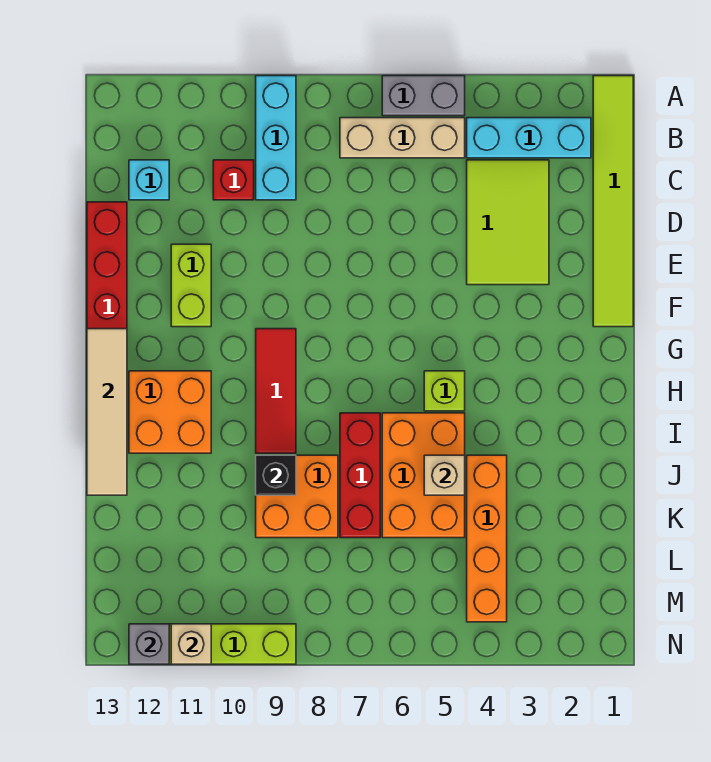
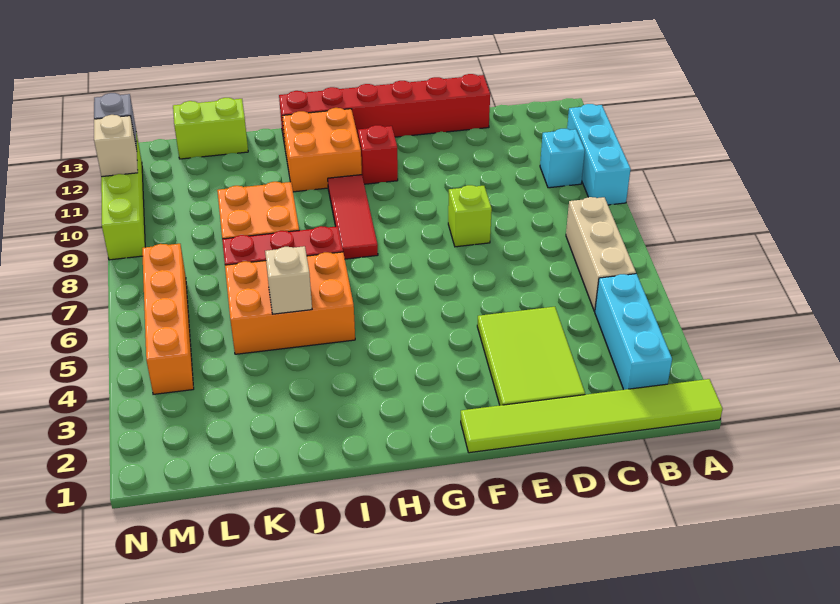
grey 1x2 brick [382,76,465,116] -> none
cyan 1x3 brick [256,76,296,200] -> cyan 1x3 brick turned to [567,104,631,205]
lime 2x3 tile [467,160,549,285] -> lime 2x3 tile turned to [477,307,585,405]
red 1x1 brick [213,160,254,200] -> red 1x1 brick moved to [358,125,398,184]
cyan 1x1 brick [129,160,169,200] -> cyan 1x1 brick moved to [540,129,585,188]
lime 1x2 brick [171,244,211,327] -> lime 1x2 brick moved to [173,98,248,159]
red 1x3 tile [256,329,296,453] -> red 1x3 tile turned to [328,175,378,259]
tan 1x4 tile [87,329,127,495] -> none
lime 1x1 brick [424,371,465,411] -> lime 1x1 brick moved to [448,185,492,247]
orange 1x4 brick [467,455,507,622] -> orange 1x4 brick turned to [142,244,194,394]
black 1x1 brick [256,455,296,495] -> none

